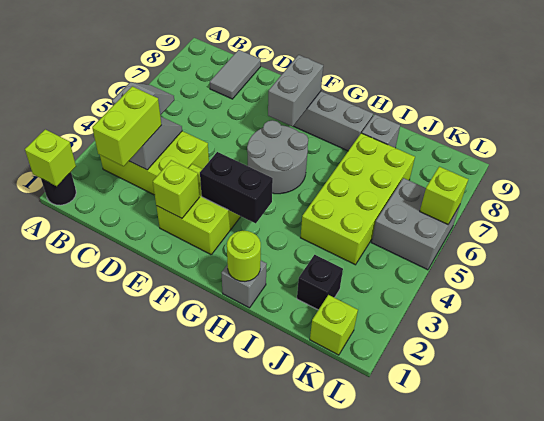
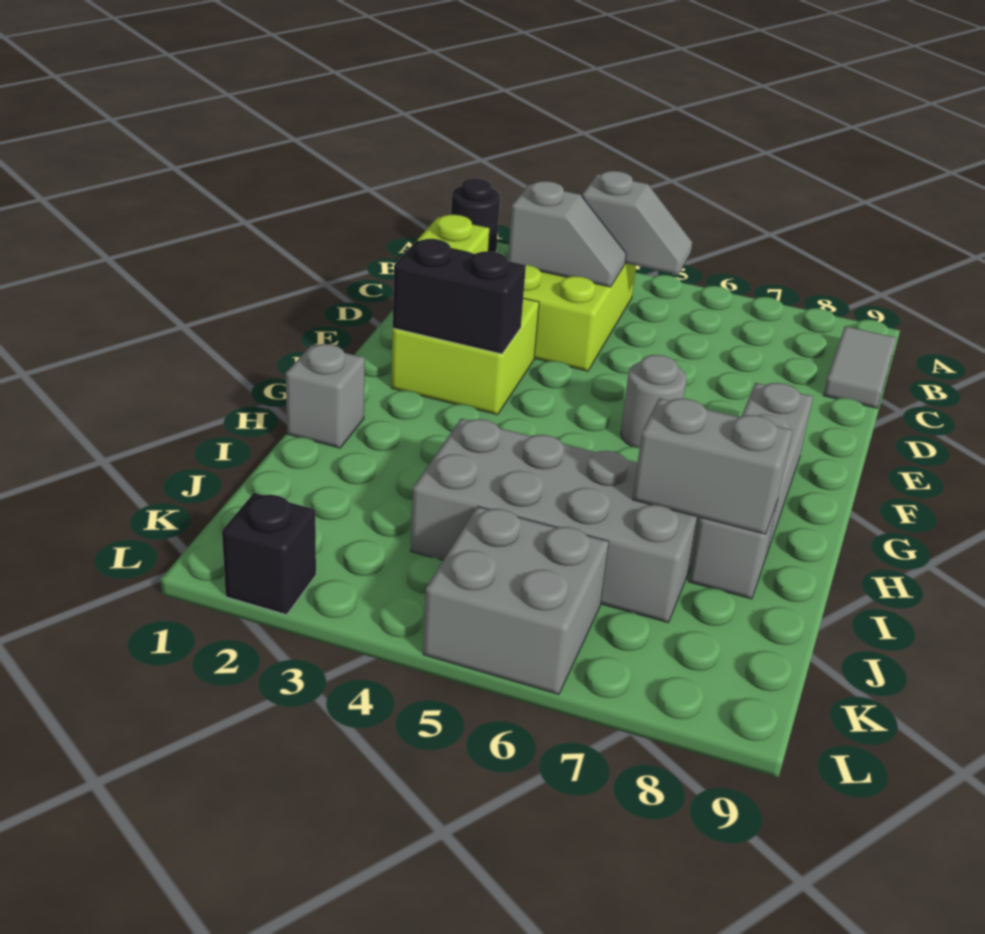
lime 1x1 brick [25,129,76,186] -> none
lime 1x2 brick [92,86,161,166] -> none
grey 1x2 tile [210,50,261,99] -> grey 1x2 tile turned to [823,326,896,408]
black 1x2 brick [200,152,273,223] -> black 1x2 brick turned to [393,239,526,354]
grey 2x2 round brick [247,120,308,194] -> grey 1x1 round brick [621,355,687,448]
grey 1x2 brick [268,55,323,127] -> grey 1x2 brick moved to [632,398,792,534]
lime 1x1 round brick [227,231,261,281] -> none
lime 2x4 brick [301,133,415,265] -> grey 2x4 brick [411,419,700,622]
black 1x1 brick [297,255,343,310] -> black 1x1 brick moved to [222,493,316,615]
lime 1x1 brick [310,295,358,355] -> none
lime 1x1 brick [420,167,468,224] -> none

